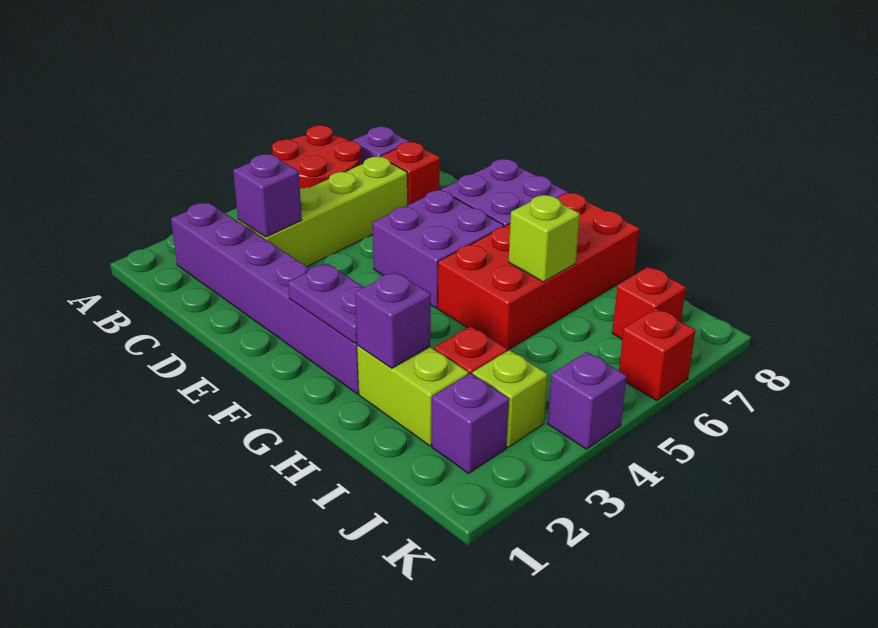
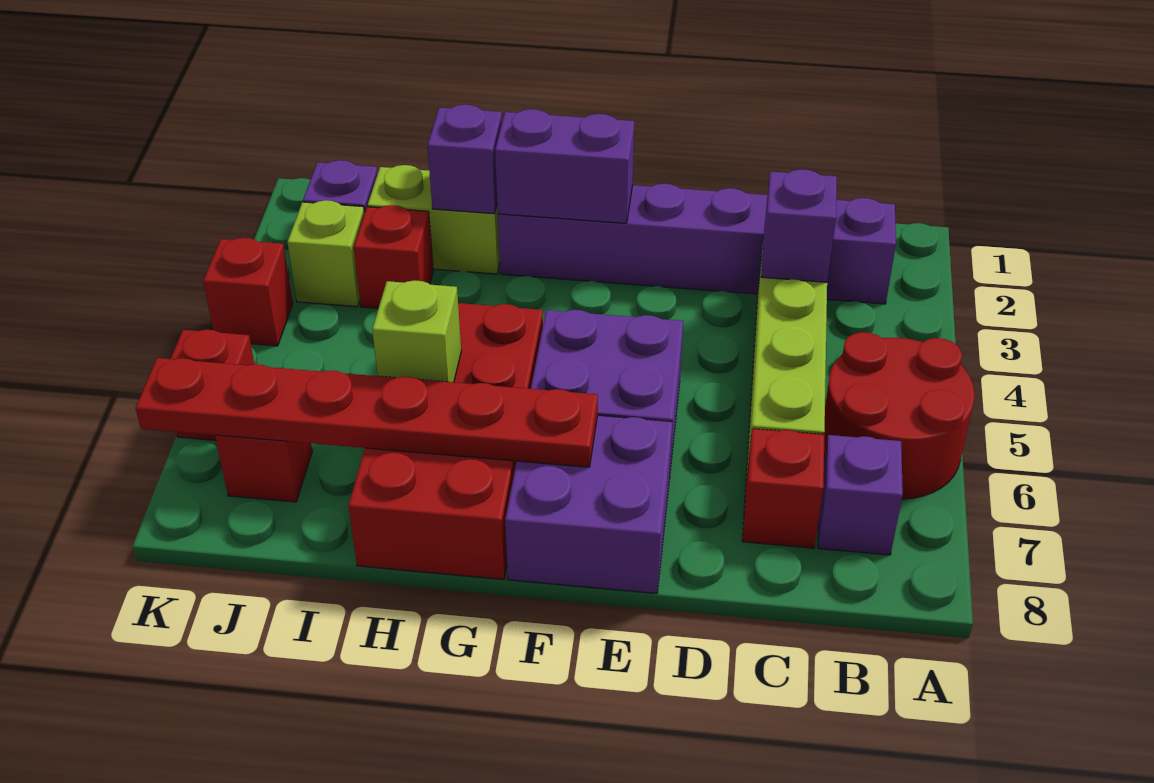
purple 1x2 plate [288,263,364,344] -> purple 1x2 brick [495,109,634,223]
none -> red 1x6 plate [135,358,598,467]
purple 1x1 brick [548,352,627,449] -> red 1x1 brick [203,238,293,346]

